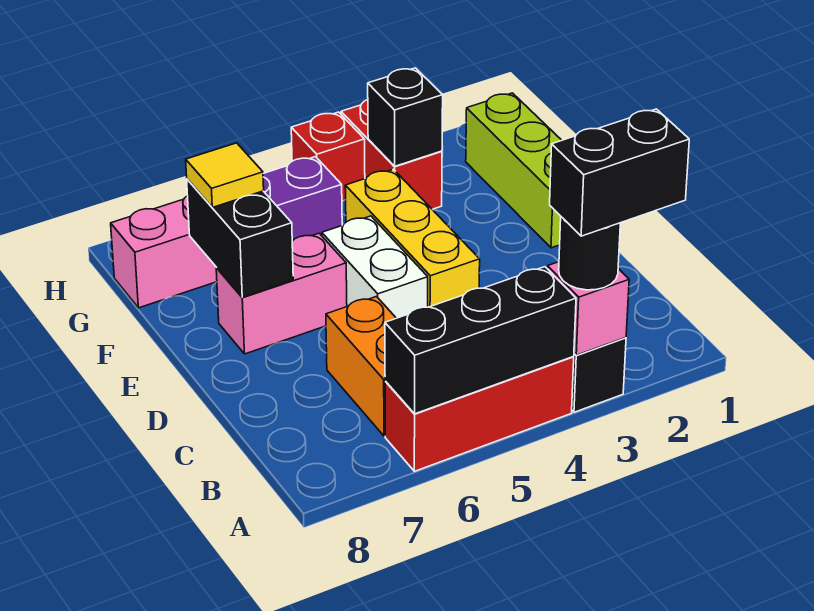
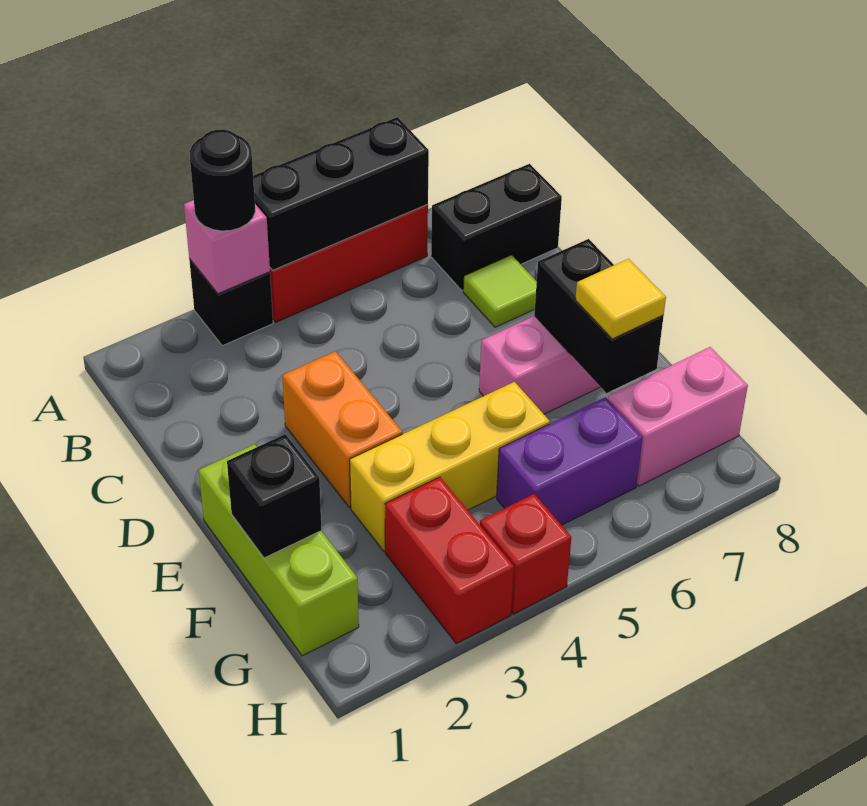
black 1x2 brick [550,109,689,236] -> black 1x2 brick moved to [431,164,562,291]
orange 1x2 brick [326,297,396,436] -> orange 1x2 brick moved to [282,351,402,507]
none -> lime 1x1 tile [463,255,537,327]
yellow 1x3 brick [345,169,480,307] -> yellow 1x3 brick turned to [350,382,550,551]
white 1x2 brick [322,216,428,318] -> none
black 1x1 brick [368,68,443,166] -> black 1x1 brick moved to [227,434,322,558]

